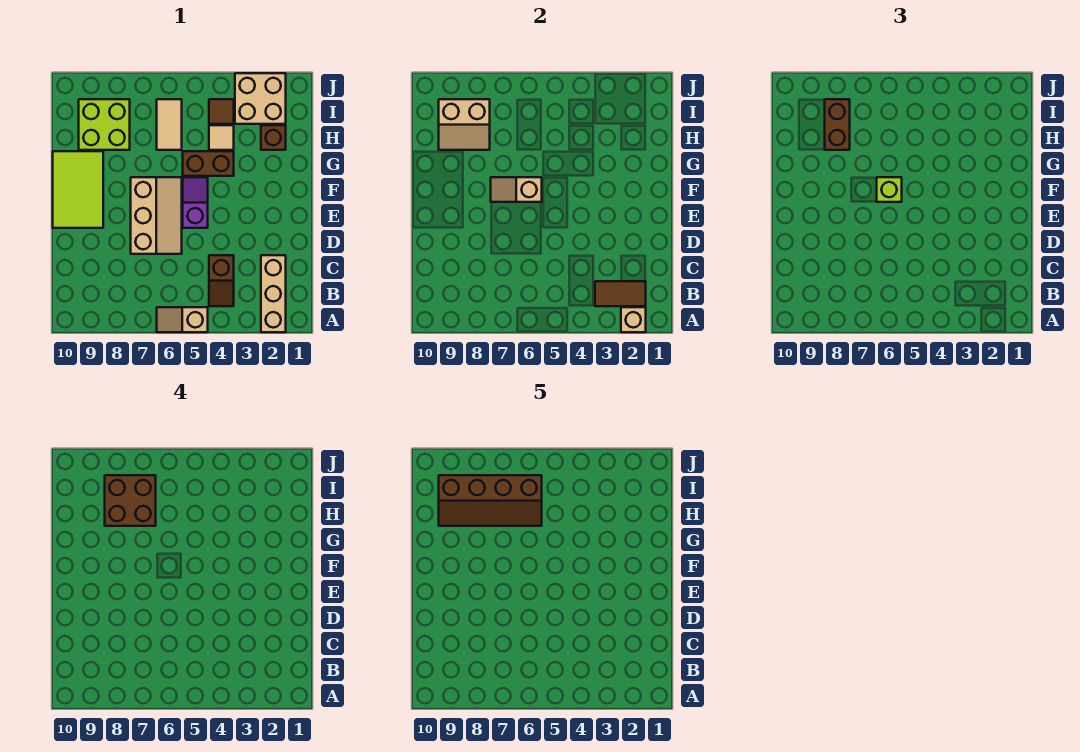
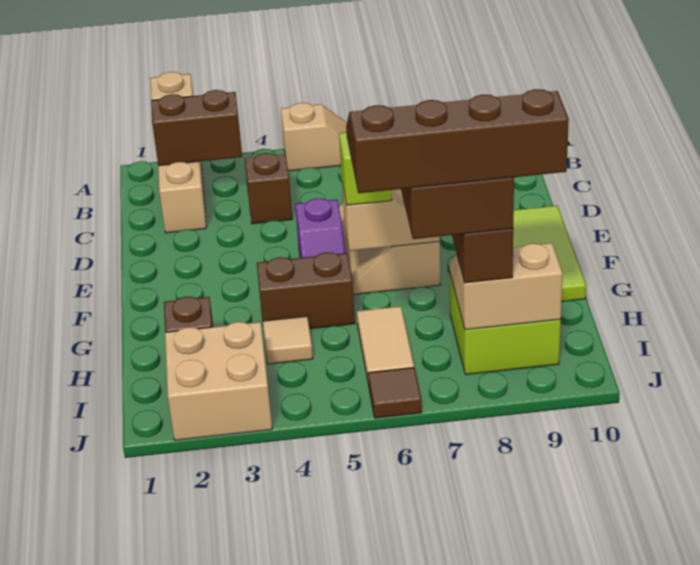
brown 1x2 tile [595,281,646,306] -> brown 1x2 brick [151,90,242,166]
brown 1x1 tile [209,99,234,124] -> brown 1x1 tile moved to [368,368,422,418]

